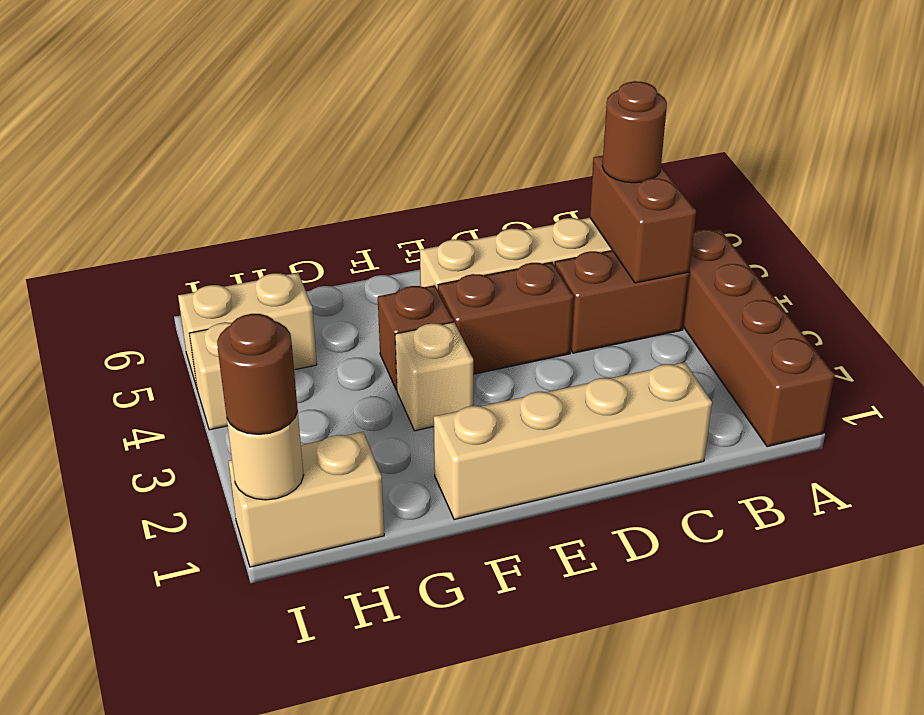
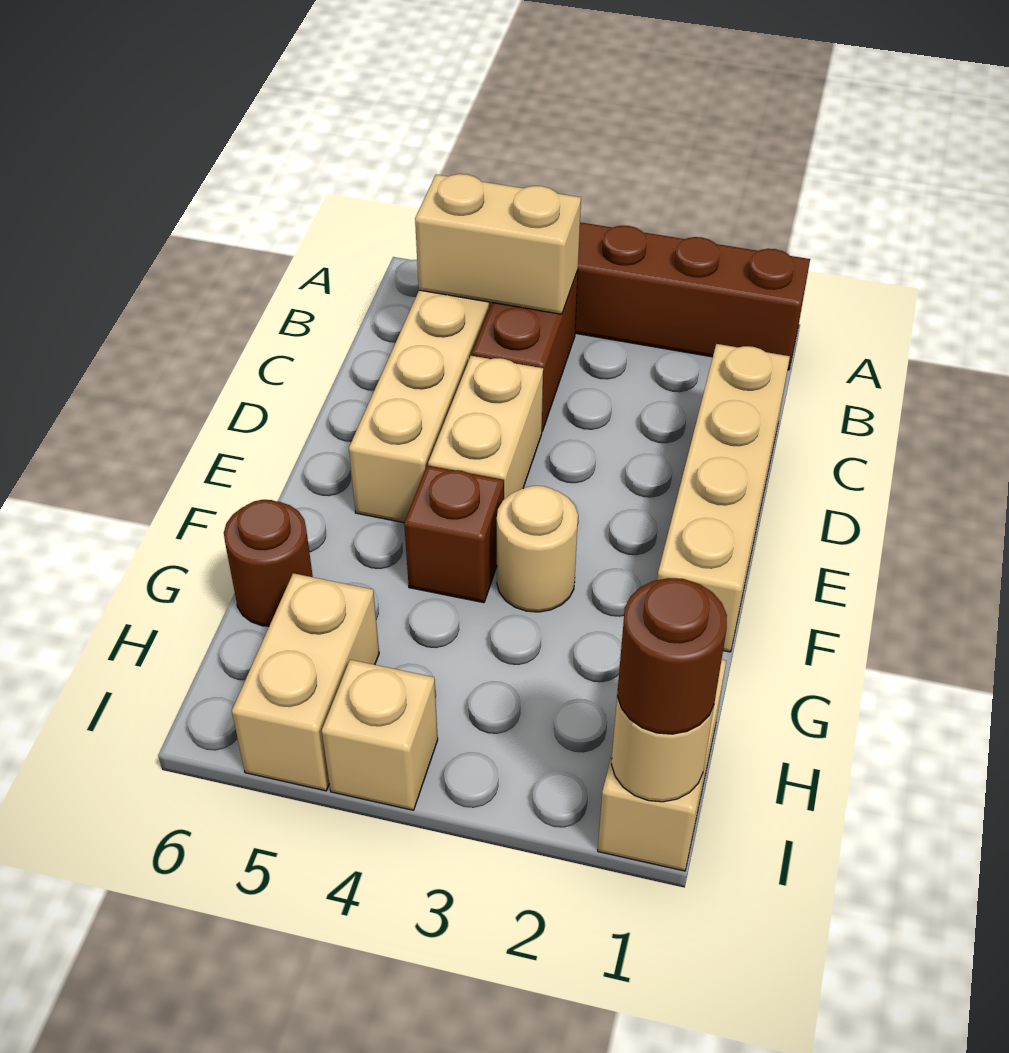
brown 1x2 brick [590,156,696,283] -> tan 1x2 brick [415,174,581,314]
brown 1x1 round brick [602,81,667,183] -> brown 1x1 round brick moved to [224,500,313,626]
brown 1x2 brick [438,262,574,374] -> tan 1x2 brick [428,356,543,499]
tan 1x1 brick [395,322,473,431] -> tan 1x1 round brick [497,486,578,612]

